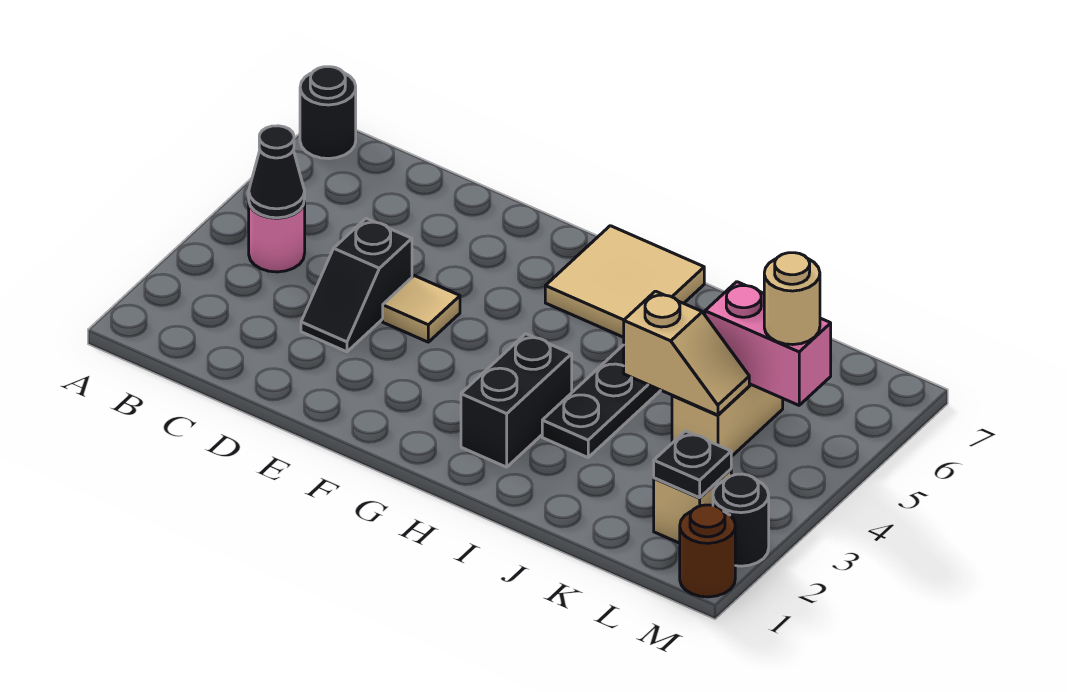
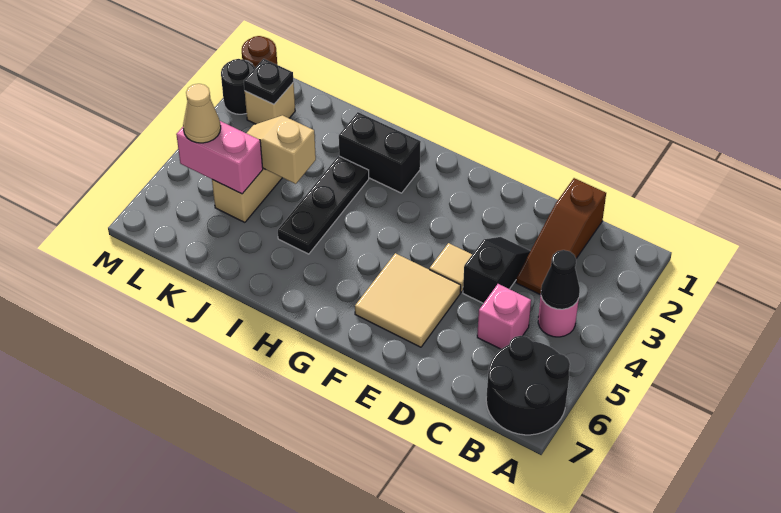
black 1x1 round brick [300,67,356,159] -> black 2x2 round brick [486,336,570,435]
none -> brown 1x3 slope [516,178,606,295]
none -> pink 1x1 brick [477,284,531,349]
tan 2x2 tile [545,226,704,337] -> tan 2x2 tile moved to [355,253,461,347]
black 1x2 brick [461,334,572,467] -> black 1x2 brick turned to [339,112,421,193]
tan 1x1 round brick [764,253,820,345] -> tan 1x1 cone [183,84,221,143]

